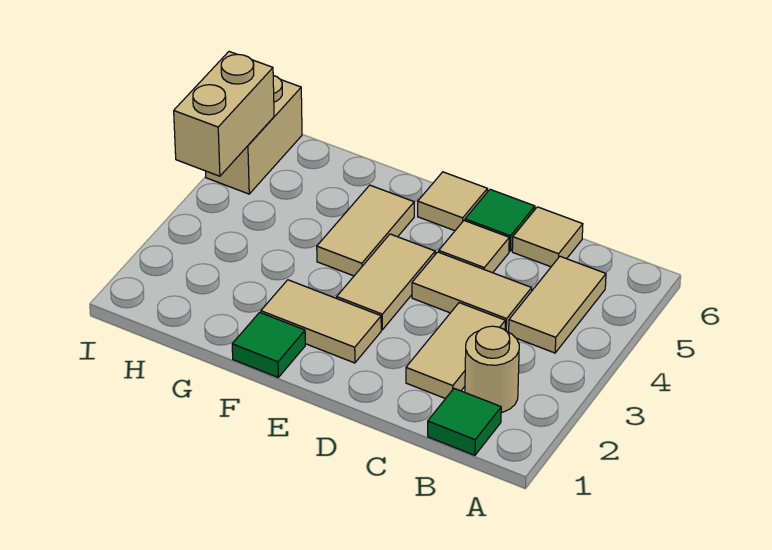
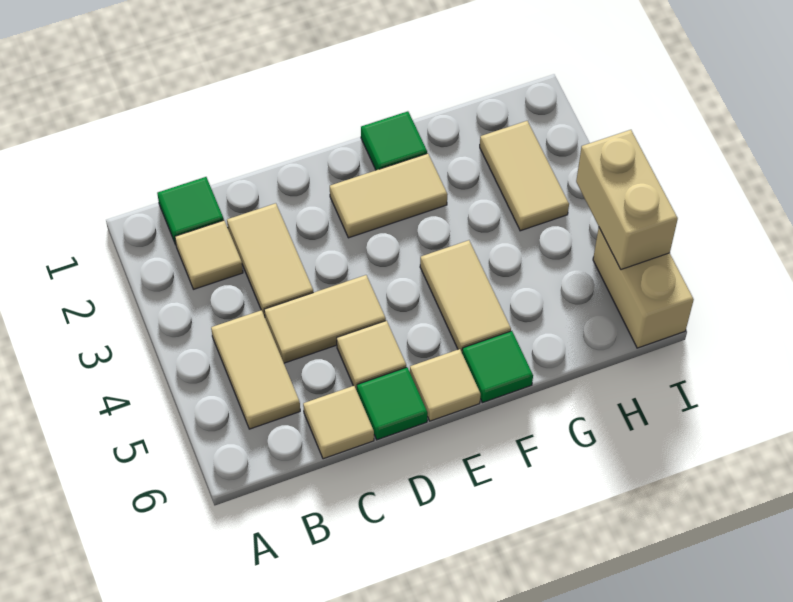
tan 1x1 round brick [465,326,519,413] -> tan 1x1 tile [175,220,243,289]
tan 1x2 tile [337,234,435,330] -> tan 1x2 tile moved to [480,121,569,231]
none -> green 1x1 tile [462,331,533,403]

